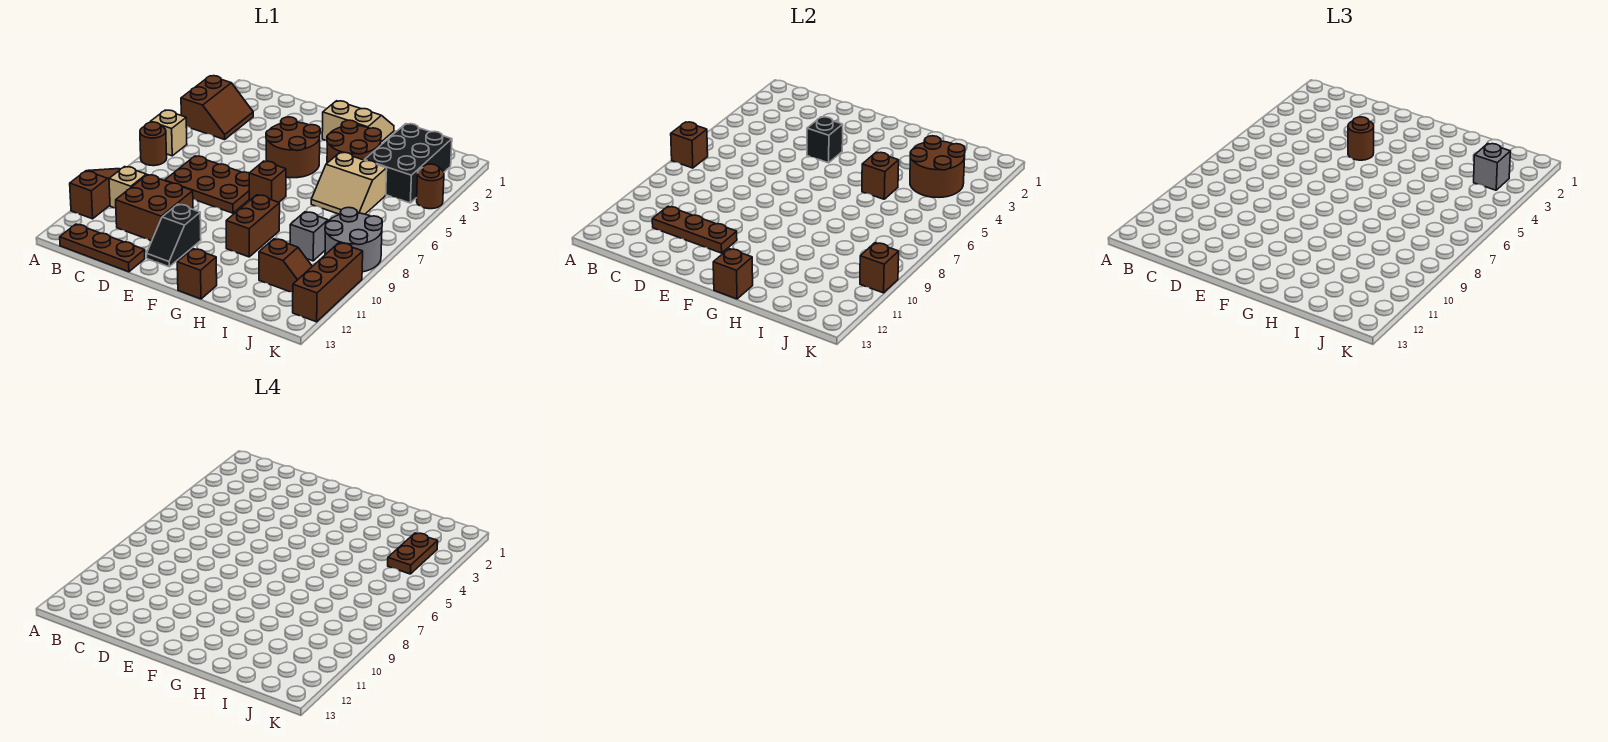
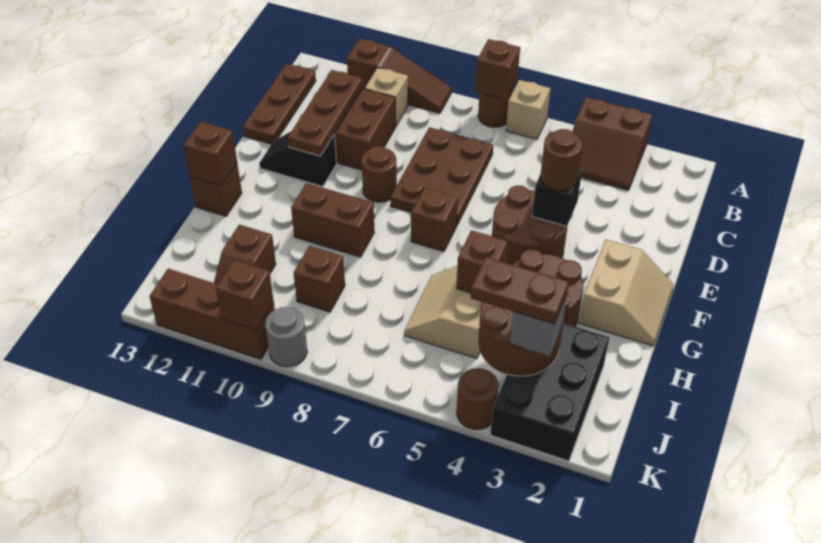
none -> brown 1x1 round brick [362,146,397,202]
black 2x3 brick [365,124,452,203] -> black 2x3 brick turned to [490,323,609,461]
grey 1x1 brick [290,212,328,261] -> brown 1x1 brick [294,246,345,312]
grey 2x2 round brick [325,208,382,272] -> grey 1x1 round brick [265,307,307,367]

